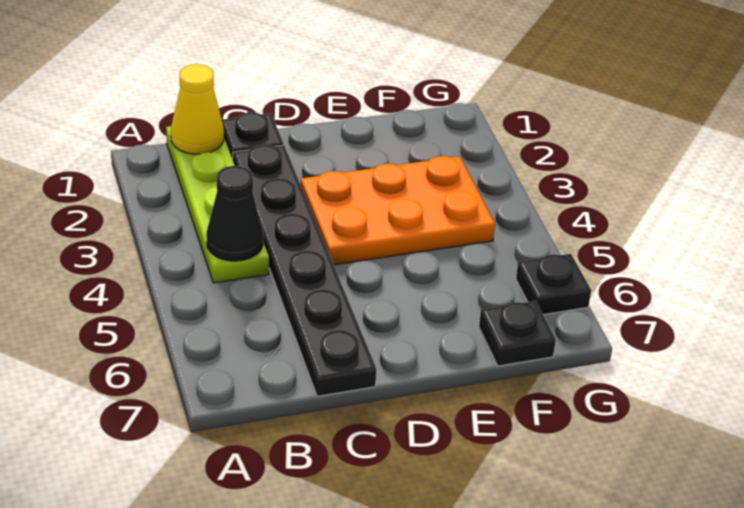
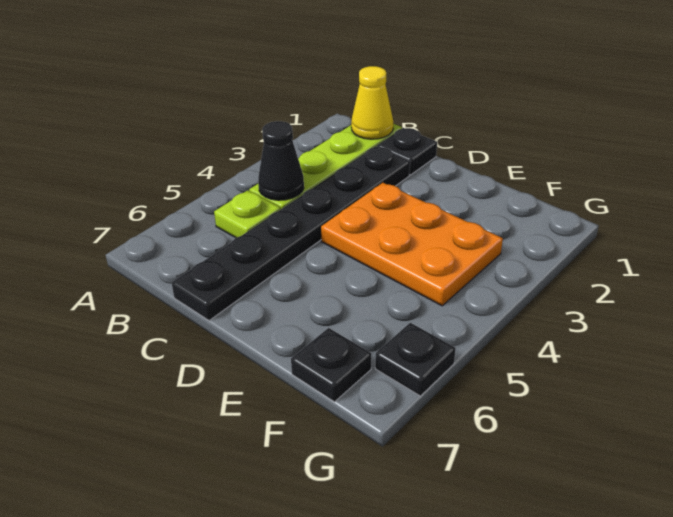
none -> lime 1x1 plate [214,190,281,238]

